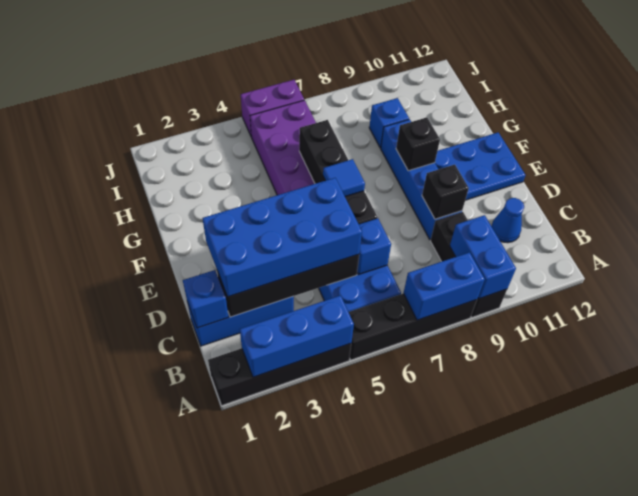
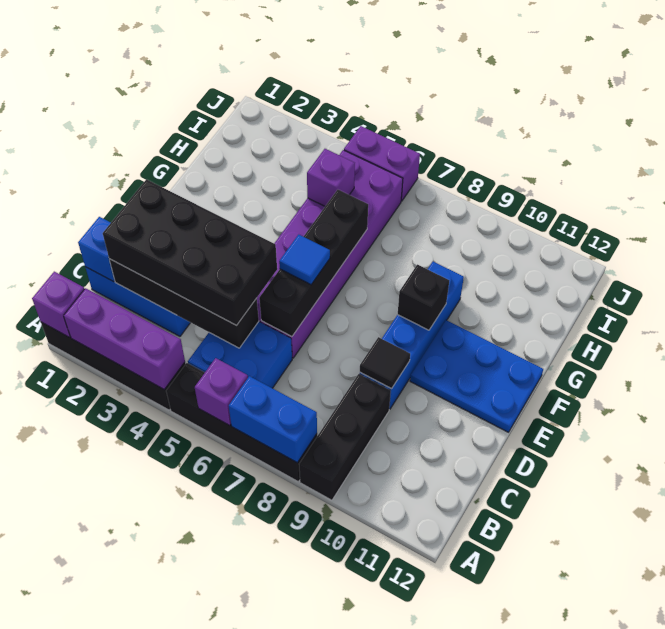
none -> purple 1x1 brick [32,272,84,337]
blue 1x3 brick [240,295,354,377] -> purple 1x3 brick [64,288,185,390]
none -> purple 1x1 brick [195,358,248,426]
blue 1x2 brick [450,215,516,299] -> none
blue 2x4 brick [202,178,362,297] -> black 2x4 brick [103,179,277,326]
blue 1x1 brick [357,218,391,275] -> none
blue 1x1 cone [491,198,524,243] -> none
black 1x1 brick [422,165,469,219] -> black 1x1 tile [360,337,410,389]
none -> purple 1x1 brick [307,149,355,206]
blue 1x1 brick [369,98,409,148] -> none

